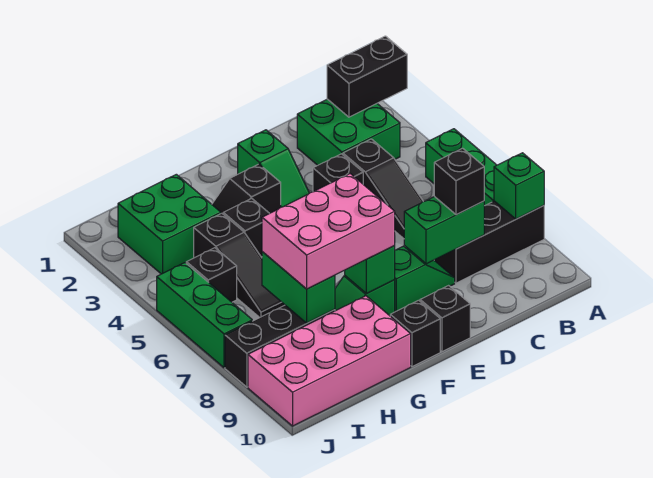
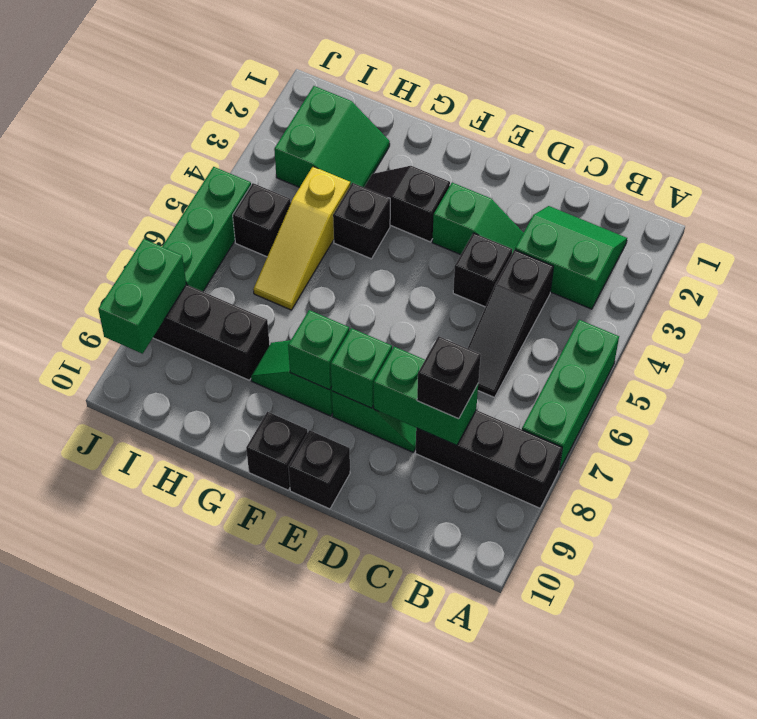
black 1x2 brick [327,36,407,117] -> none
green 1x1 brick [494,153,544,219] -> green 1x1 brick moved to [331,328,392,408]
green 2x2 brick [297,99,400,165] -> green 2x2 slope [515,206,627,309]
green 1x2 slope [238,130,309,207] -> green 1x2 slope turned to [432,182,523,255]
pink 2x3 brick [262,174,395,289] -> none
pink 2x4 brick [248,296,411,426] -> none
green 2x2 brick [118,174,221,274] -> green 2x2 slope [274,86,390,187]
black 1x3 slope [194,213,284,318] -> yellow 1x3 slope [253,167,350,310]
green 1x2 brick [262,252,335,323] -> green 1x2 brick moved to [98,239,186,354]

